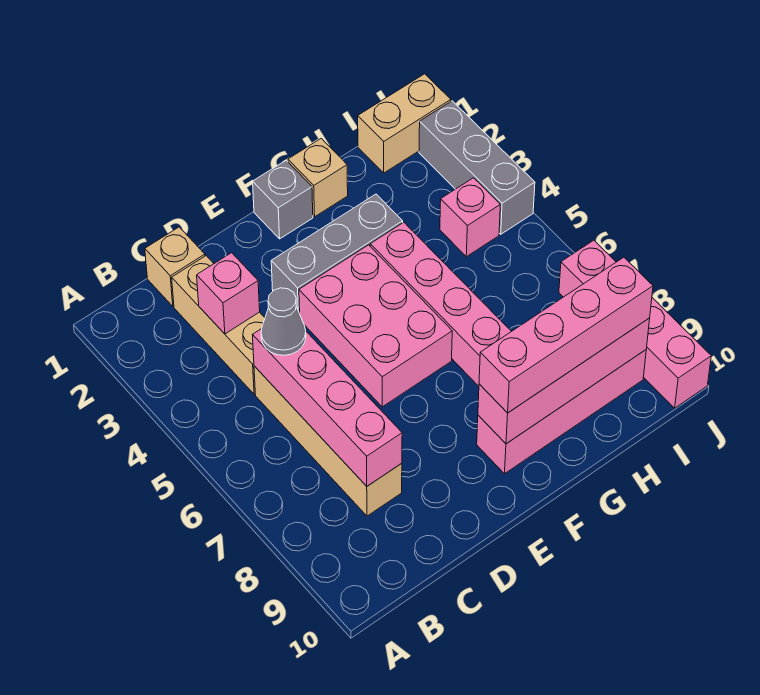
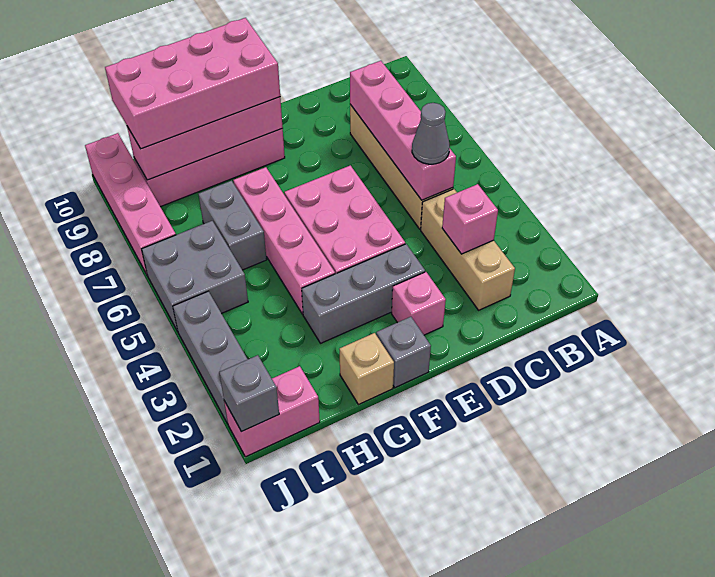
tan 1x1 brick [145,227,205,306] -> none
pink 1x4 brick [479,257,653,413] -> pink 2x4 brick [105,18,280,149]
none -> grey 1x2 brick [199,181,267,270]
tan 1x2 brick [358,74,451,173] -> pink 1x2 brick [224,366,320,457]
pink 1x1 brick [440,178,500,257] -> pink 1x1 brick moved to [392,272,446,335]
none -> grey 2x2 brick [142,221,248,331]
none -> grey 1x1 brick [219,355,279,432]

